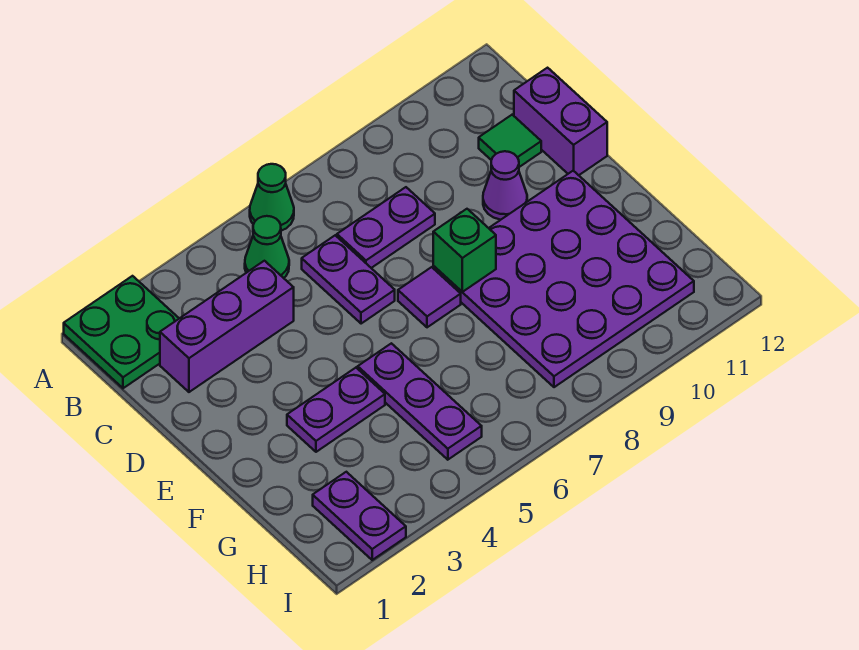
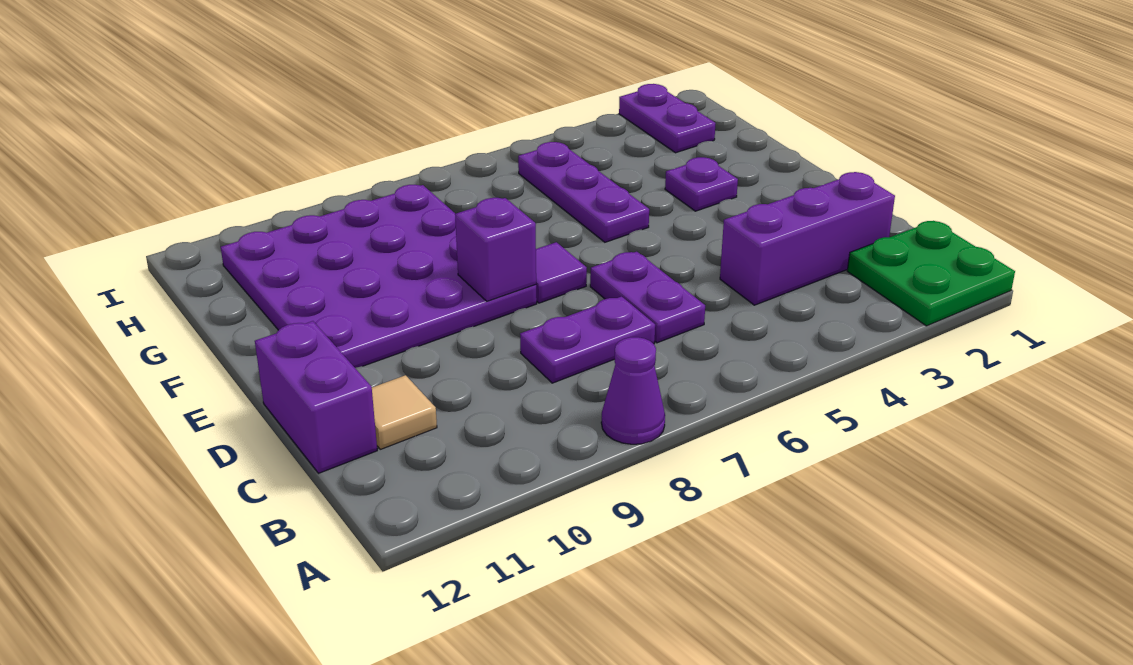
green 1x1 cone [250,164,294,231] -> none
green 1x1 cone [245,216,289,278] -> none
green 1x1 tile [479,115,541,167] -> tan 1x1 tile [372,375,437,449]
purple 1x1 cone [483,151,527,220] -> purple 1x1 cone moved to [601,337,665,444]
green 1x1 brick [433,209,496,292] -> purple 1x1 brick [455,198,536,301]
purple 1x2 plate [287,368,385,452] -> purple 1x1 plate [665,157,738,211]

